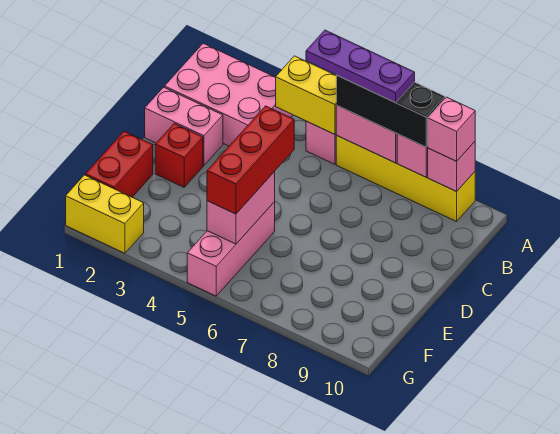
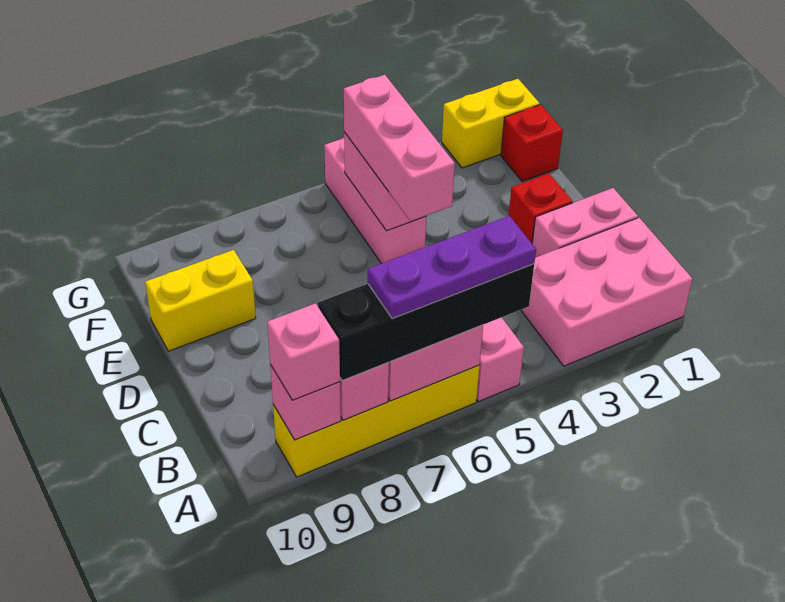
yellow 1x2 brick [275,56,337,134] -> yellow 1x2 brick moved to [145,250,256,351]
black 1x3 brick [336,75,445,147] -> black 1x4 brick [318,264,534,380]
red 1x3 brick [207,106,294,214] -> pink 1x3 brick [344,75,455,221]
red 1x2 brick [85,131,153,197] -> red 1x1 brick [501,105,563,182]

